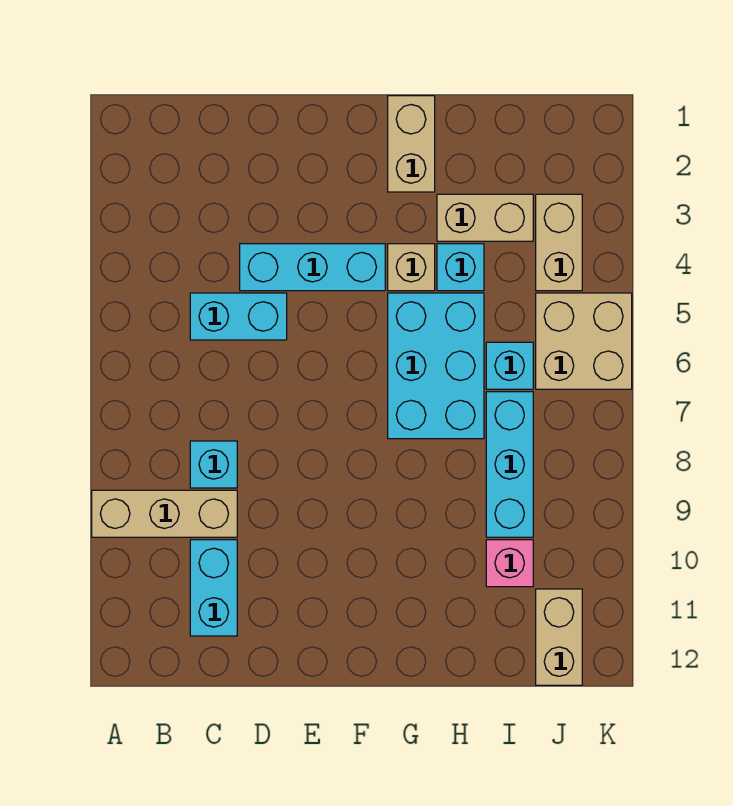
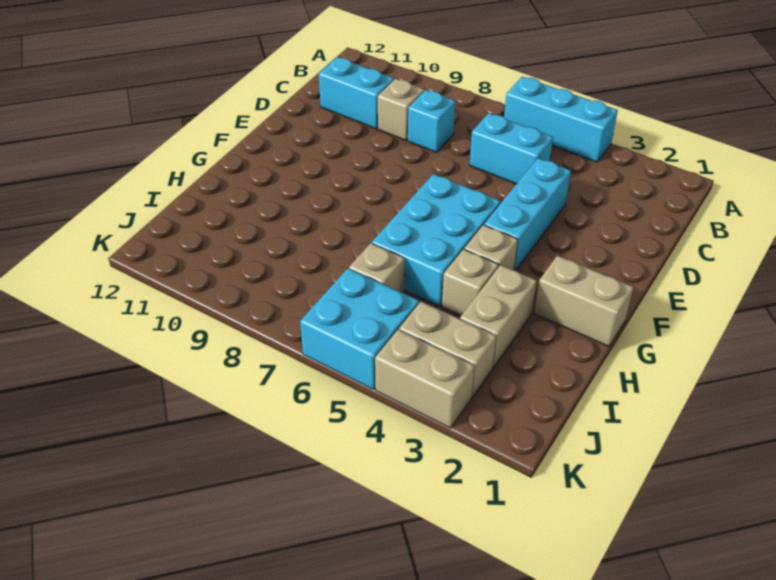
tan 1x3 brick [92,490,237,537] -> tan 1x1 brick [378,79,424,140]
cyan 1x2 brick [190,293,287,340] -> cyan 1x2 brick turned to [469,113,553,184]
cyan 2x3 brick [388,293,484,439] -> cyan 2x3 brick turned to [372,174,501,306]
cyan 1x1 brick [437,244,484,291] -> tan 1x1 brick [442,249,499,316]
cyan 1x1 brick [486,342,533,389] -> tan 1x1 brick [349,243,404,293]
cyan 1x3 brick [486,392,533,537] -> cyan 1x3 brick moved to [504,77,618,162]
pink 1x1 brick [486,540,533,587] -> none
tan 2x2 brick [536,293,632,389] -> cyan 2x2 brick [300,268,419,390]
tan 1x2 brick [536,589,582,685] -> tan 1x2 brick moved to [375,330,475,428]

